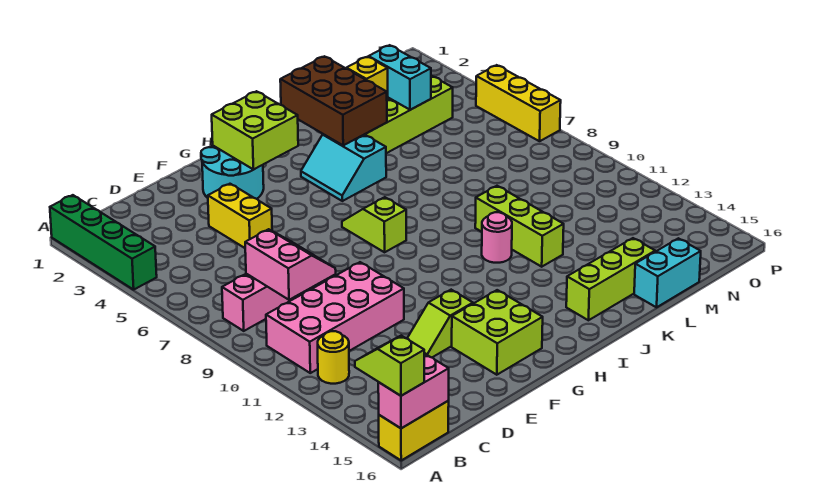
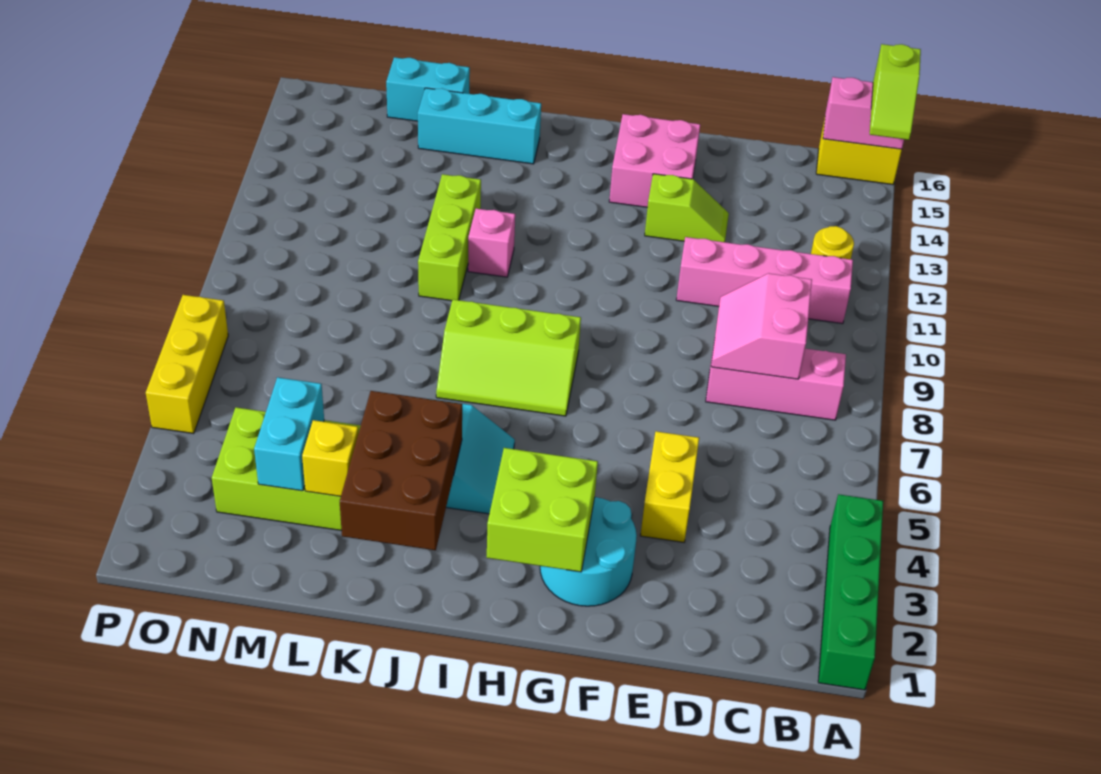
pink 2x4 brick [266,262,404,373] -> pink 1x4 brick [676,237,853,324]
lime 2x2 brick [452,290,543,375] -> pink 2x2 brick [609,114,700,207]
lime 1x2 slope [342,197,406,252] -> lime 2x3 slope [436,300,581,416]
pink 1x1 round brick [482,212,512,263] -> pink 1x1 brick [468,209,515,277]
lime 1x3 brick [566,238,655,320] -> cyan 1x3 brick [418,88,541,164]

